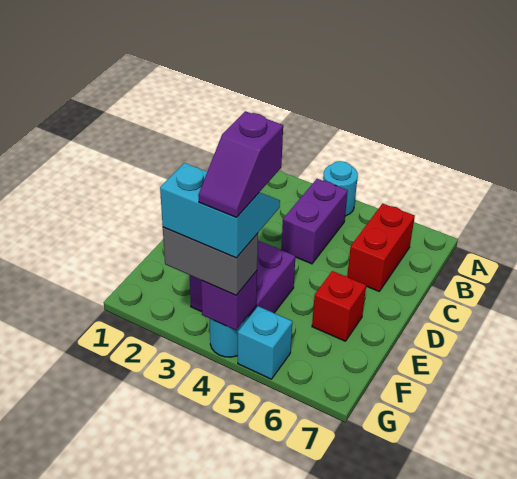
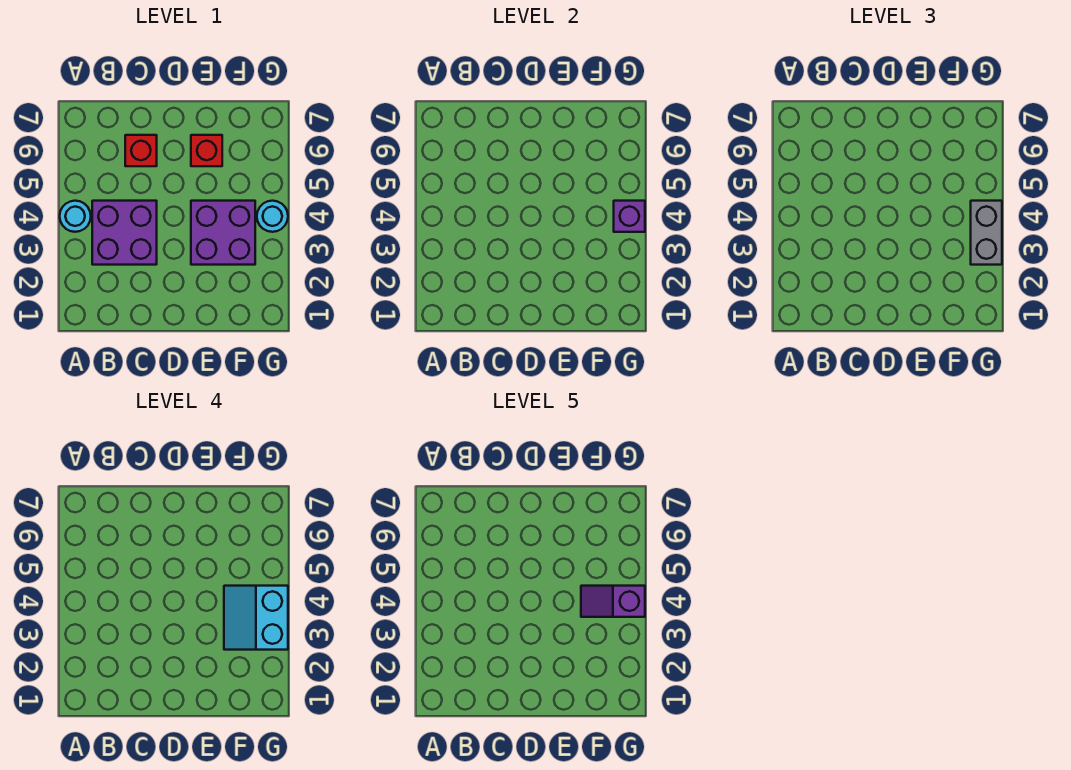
purple 1x2 brick [281,179,348,264] -> purple 2x2 brick [92,201,157,265]
red 1x2 brick [347,203,415,291] -> red 1x1 brick [125,135,157,166]
purple 1x2 slope [198,111,283,217] -> purple 1x2 slope turned to [581,586,645,617]
cyan 1x1 brick [238,306,292,379] -> none

